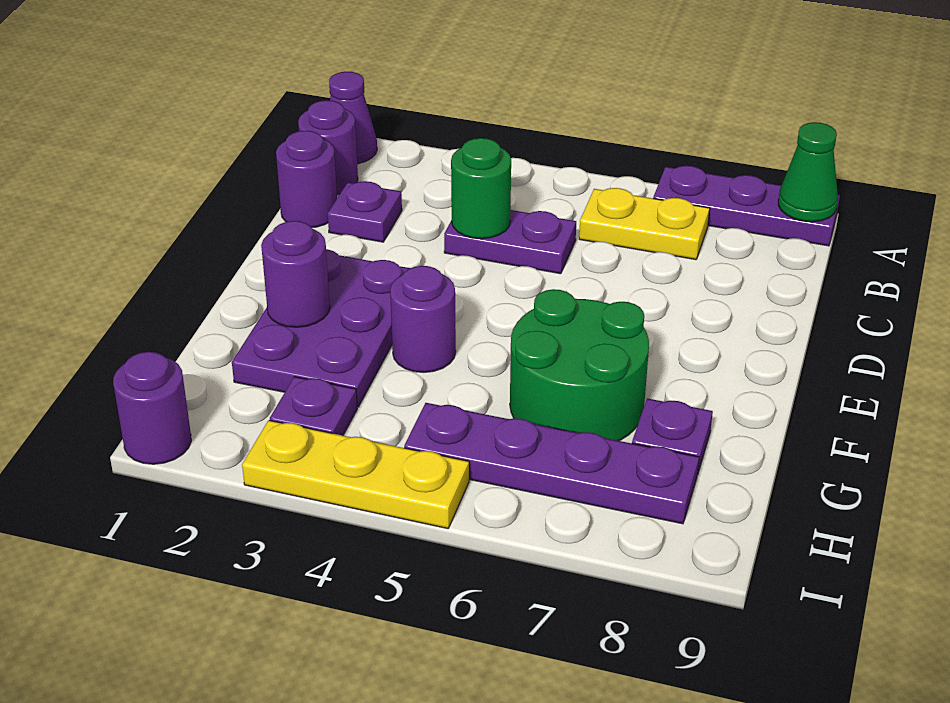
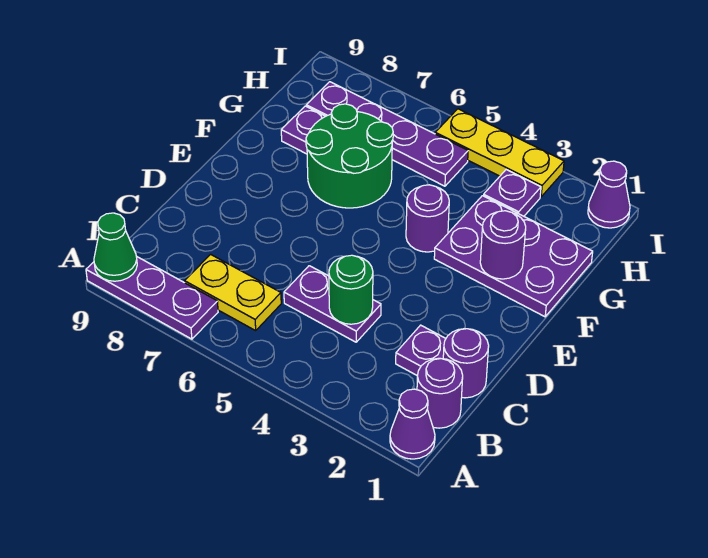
purple 2x3 plate [232,249,410,407] -> purple 2x3 plate turned to [434,196,593,317]
purple 1x1 round brick [113,352,191,464] -> purple 1x1 cone [588,161,630,228]

